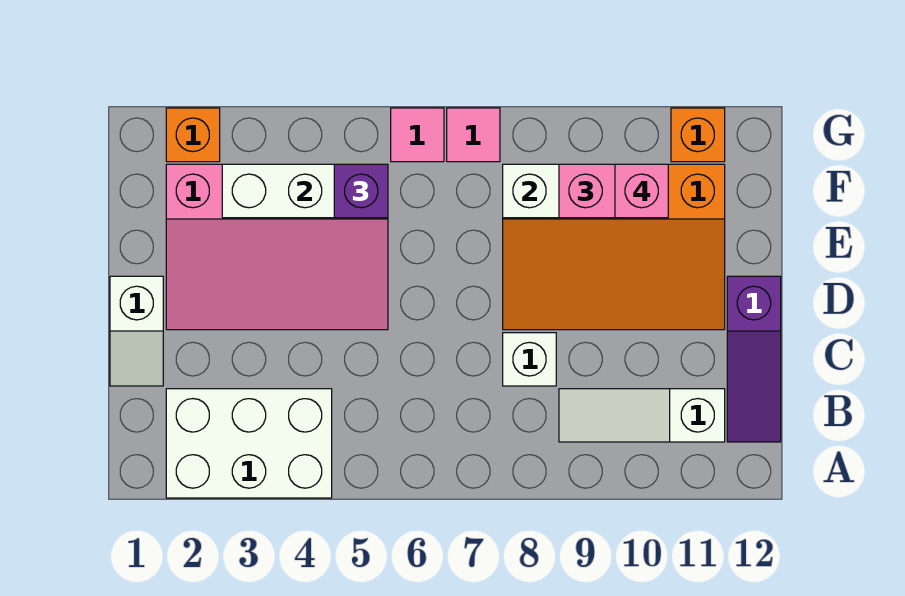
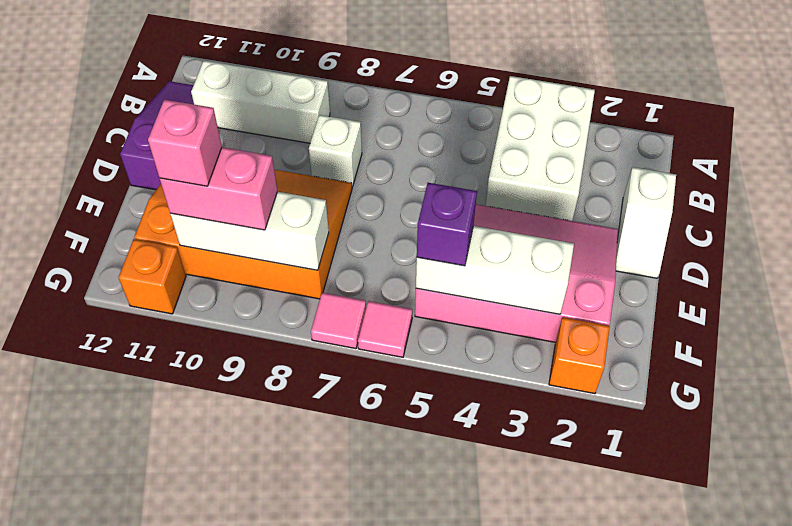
white 2x3 brick [166,389,332,498] -> white 2x3 brick turned to [485,76,595,221]
white 1x3 slope [559,389,725,442] -> white 1x3 brick [191,61,330,143]
white 1x2 slope [110,276,163,386] -> white 1x2 slope turned to [616,167,676,278]

